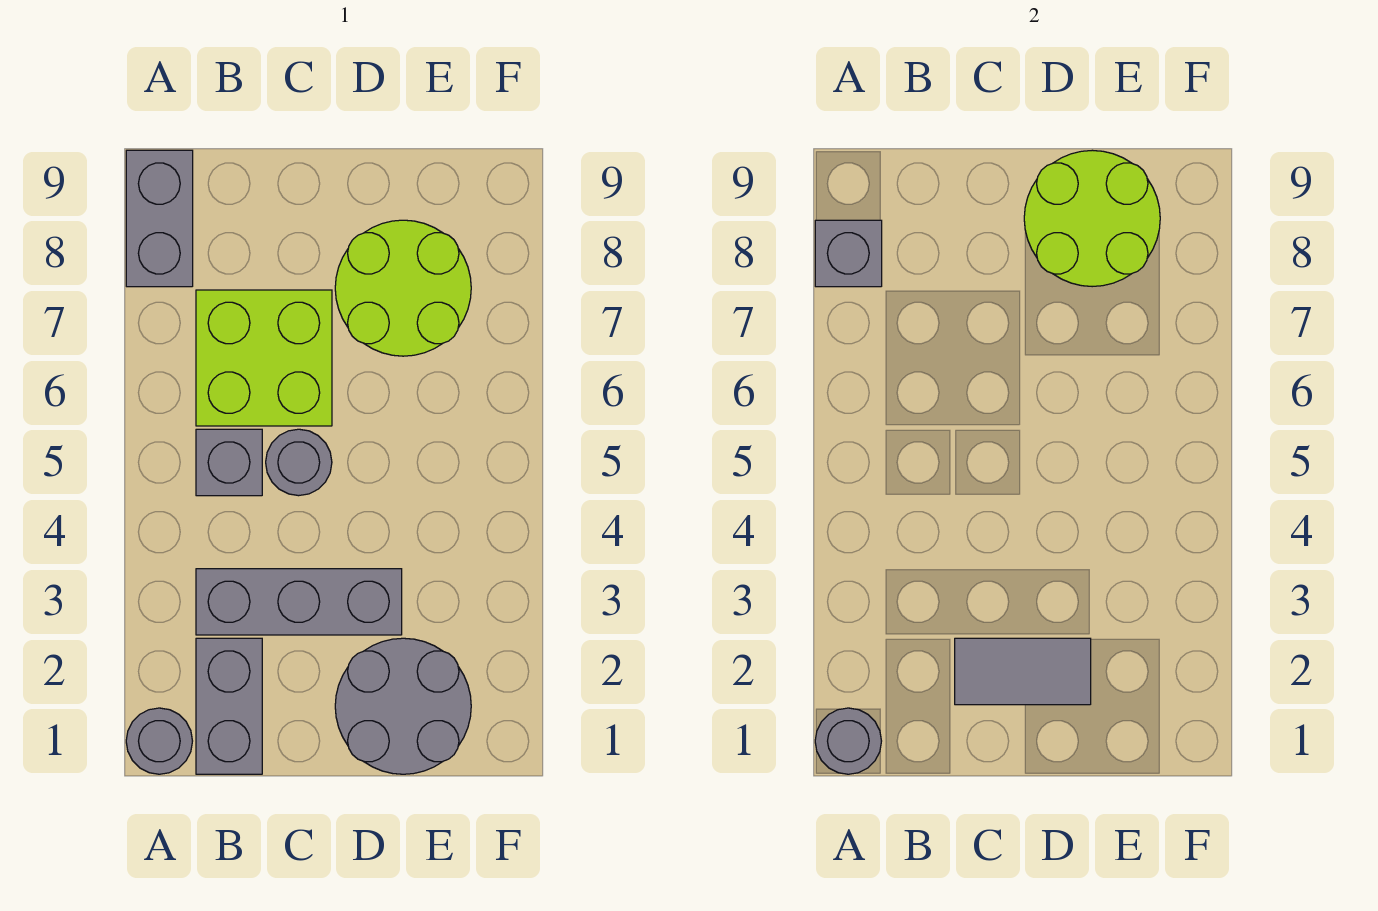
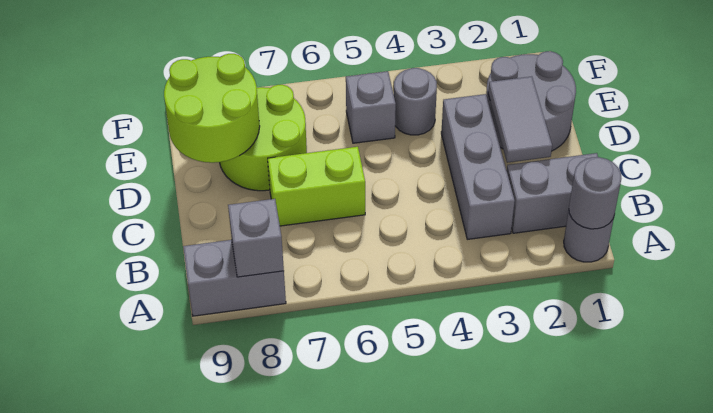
grey 1x1 brick [196,429,262,496] -> grey 1x1 brick moved to [346,71,396,143]
lime 2x2 brick [196,290,332,426] -> lime 1x2 brick [268,147,365,226]
grey 1x1 round brick [266,429,332,496] -> grey 1x1 round brick moved to [394,68,437,135]

